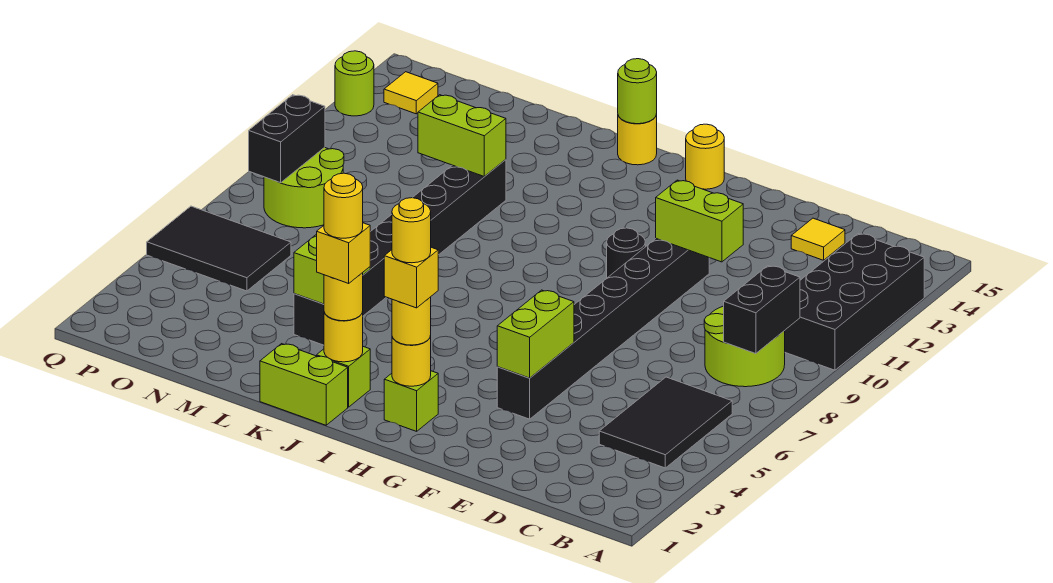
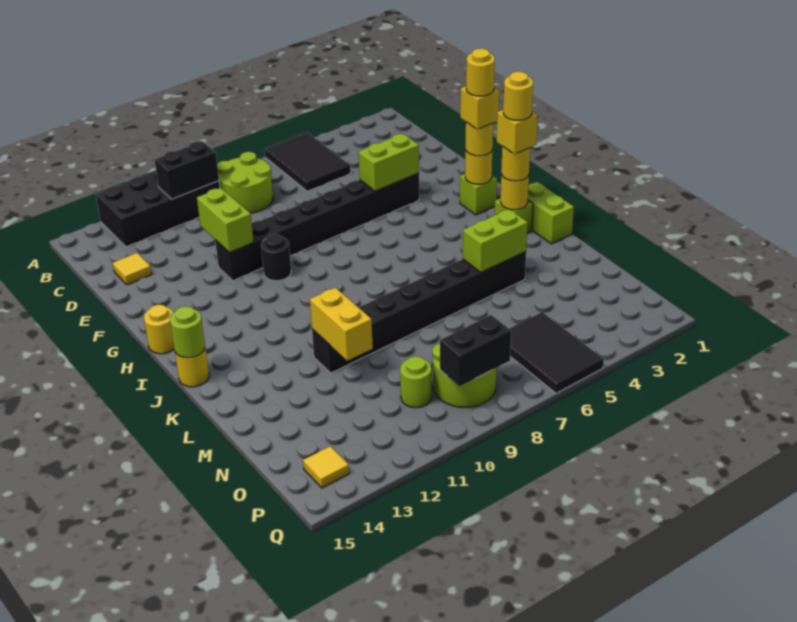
black 2x3 tile [599,377,732,468] -> black 2x3 tile turned to [264,132,351,191]
black 1x2 brick [724,266,800,354] -> black 1x2 brick moved to [155,141,219,199]
lime 1x2 brick [418,95,506,177] -> yellow 1x2 brick [310,287,373,361]
lime 1x1 round brick [335,51,374,116] -> lime 1x1 round brick moved to [400,356,432,408]

